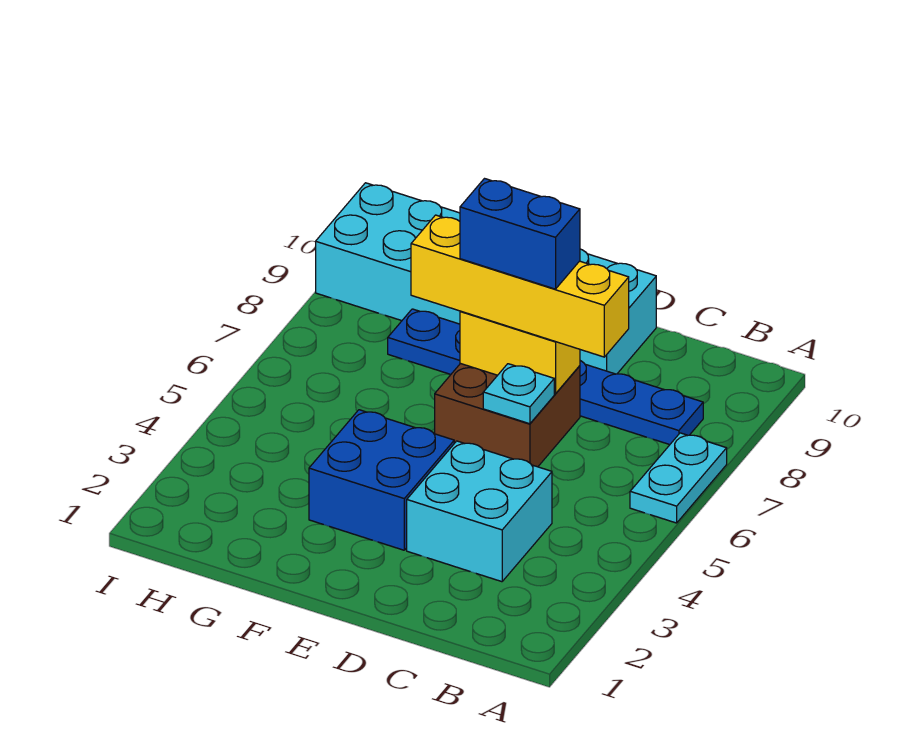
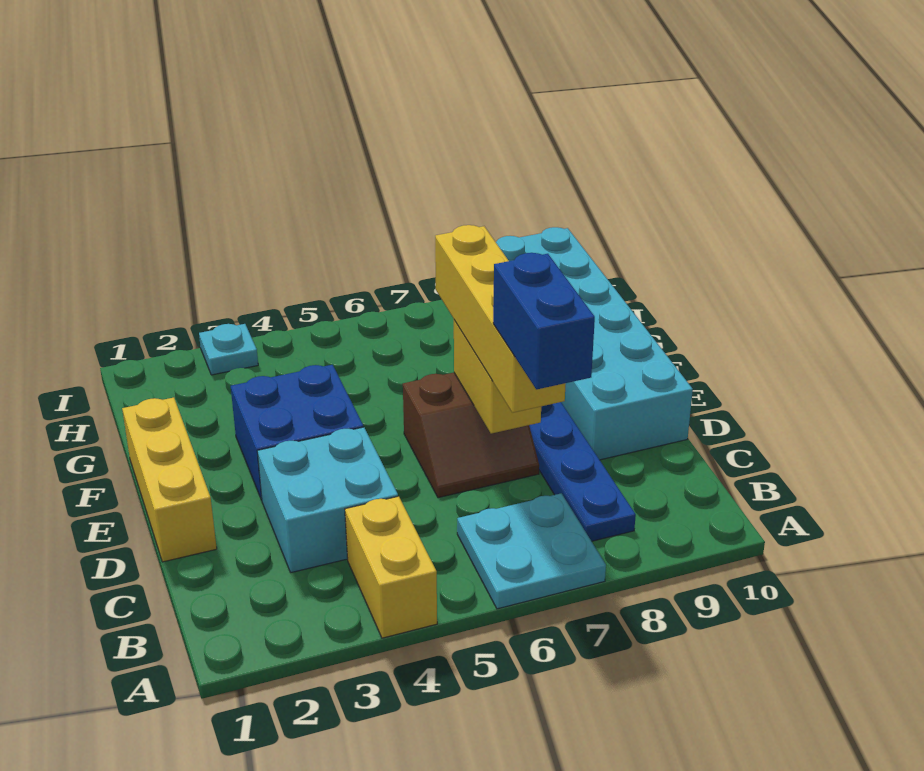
none -> yellow 1x2 brick [345,496,437,638]
cyan 1x2 plate [630,433,727,523] -> cyan 2x2 plate [457,493,606,609]
none -> yellow 1x3 brick [122,397,217,562]
brown 2x2 brick [435,363,580,467] -> brown 2x2 slope [403,373,539,498]
cyan 1x1 plate [483,364,554,424] -> cyan 1x1 plate moved to [199,324,258,375]
blue 1x2 brick [460,179,580,289] -> blue 1x2 brick moved to [493,253,595,389]

